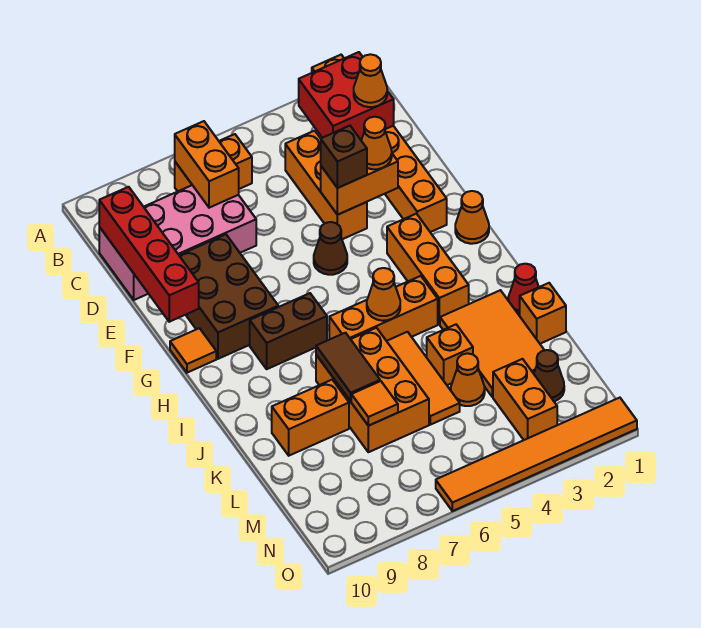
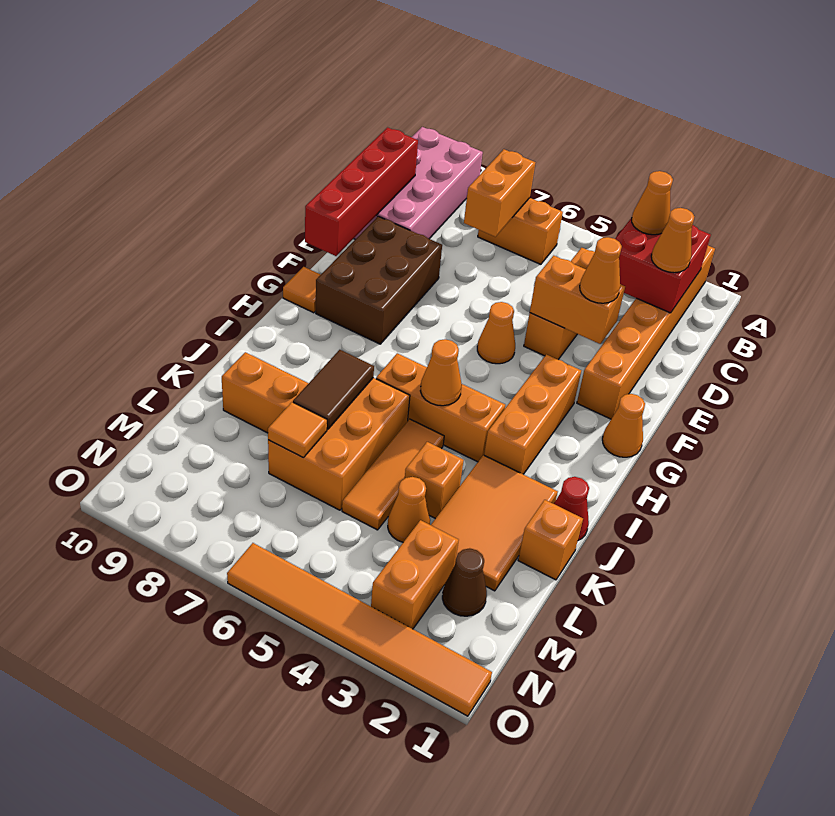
none -> orange 1x1 cone [632,171,673,235]
pink 2x4 brick [99,185,256,300] -> pink 2x4 brick turned to [354,127,483,239]
brown 1x1 brick [321,126,367,188] -> none
brown 1x1 cone [314,222,347,275] -> orange 1x1 cone [477,302,515,364]
brown 1x2 brick [250,293,327,369] -> none

